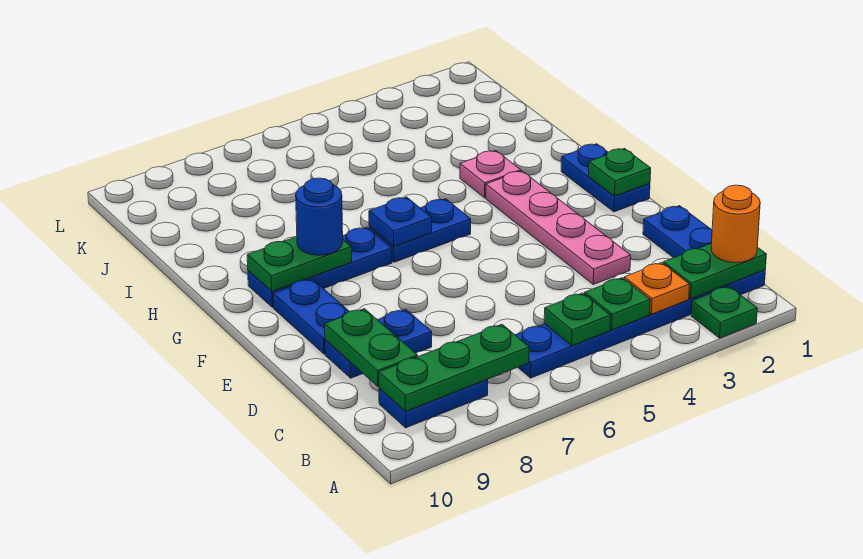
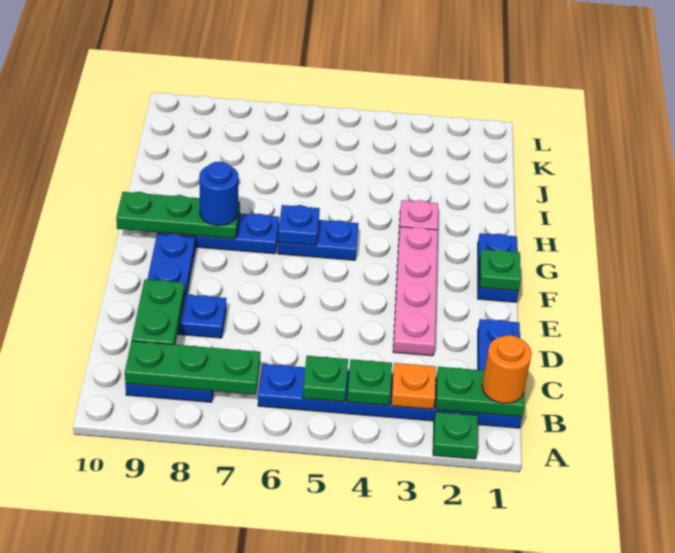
green 1x2 plate [247,237,352,291] -> green 1x3 plate [116,192,240,239]

